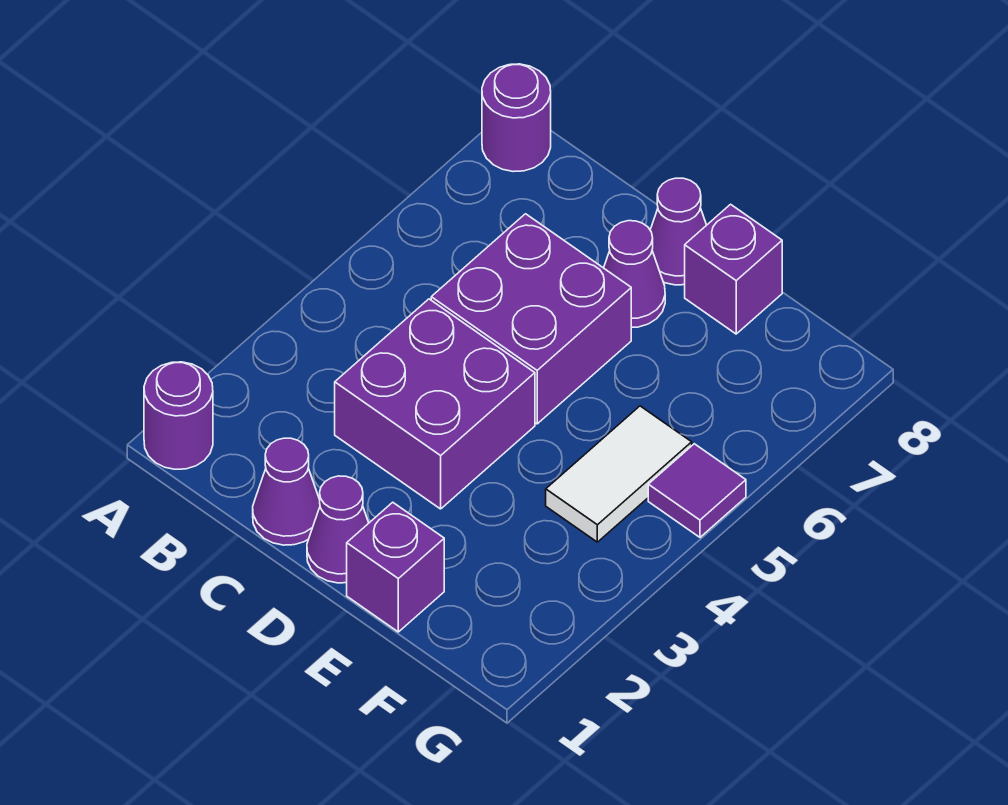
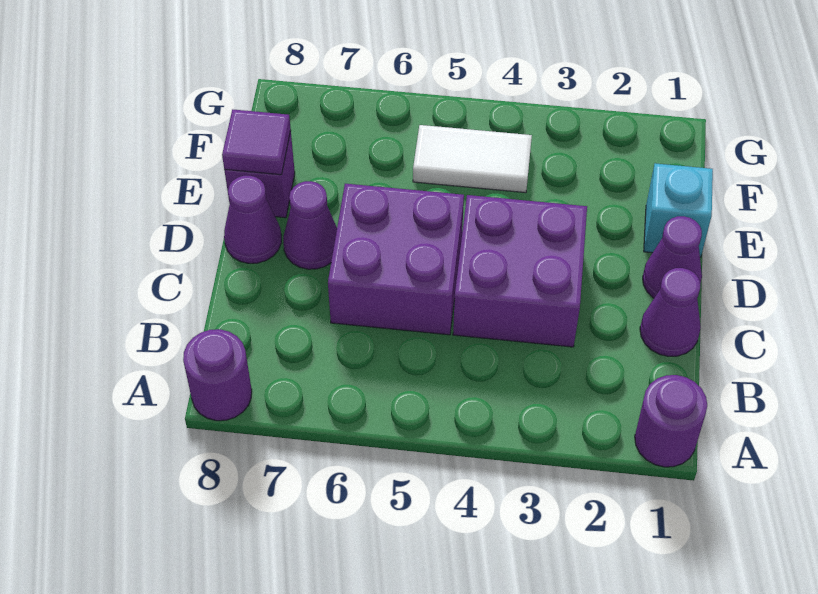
purple 1x1 brick [347,502,444,632] -> cyan 1x1 brick [644,163,713,257]
purple 1x1 tile [648,444,746,537] -> purple 1x1 tile moved to [222,109,291,175]

